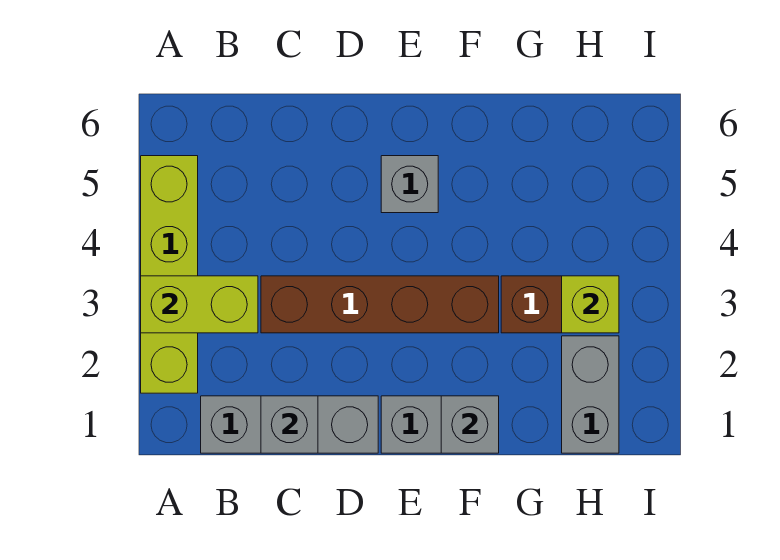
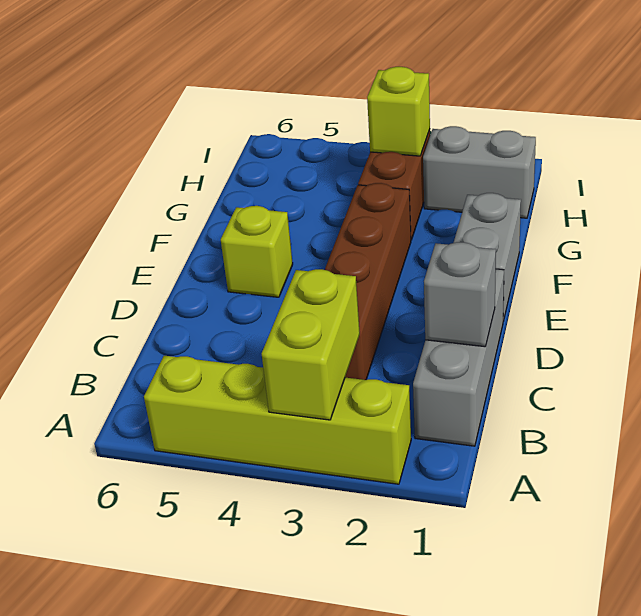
grey 1x1 brick [381,156,438,213] -> lime 1x1 brick [221,206,293,297]
grey 1x1 brick [441,396,499,453] -> none

